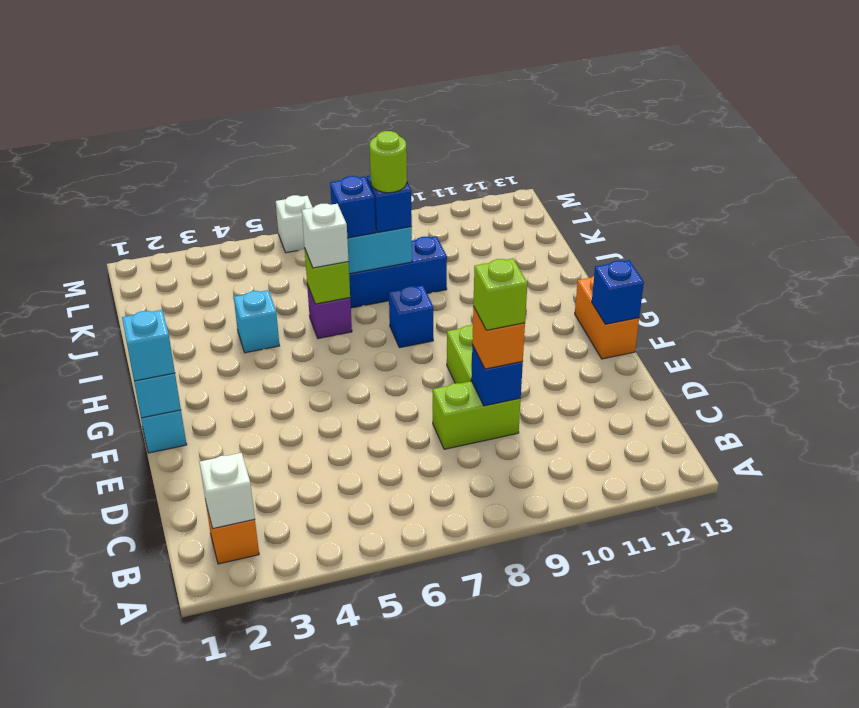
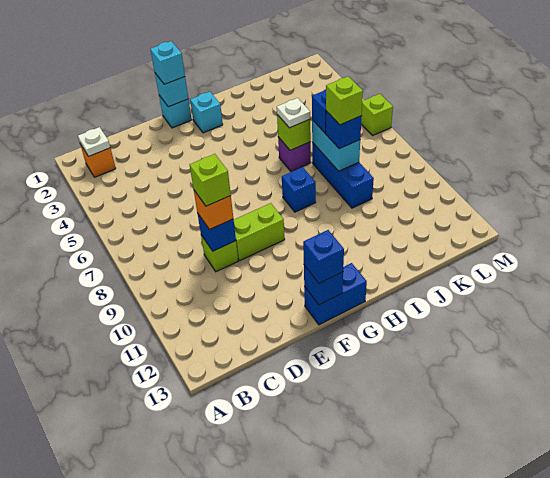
white 1x1 brick [200,453,255,528] -> white 1x1 plate [78,127,110,157]
lime 1x2 brick [433,381,521,449] -> lime 1x1 brick [201,235,238,272]
orange 1x2 brick [575,276,639,359] -> blue 1x2 brick [304,263,367,325]
none -> blue 1x1 brick [303,230,344,283]
cyan 1x1 brick [234,290,279,353] -> cyan 1x1 brick moved to [190,92,223,133]
white 1x1 brick [302,204,349,268] -> white 1x1 plate [277,98,310,128]
lime 1x1 round brick [370,131,407,193] -> lime 1x1 brick [326,76,363,125]
white 1x1 brick [276,195,313,253] -> lime 1x1 brick [361,94,393,135]

